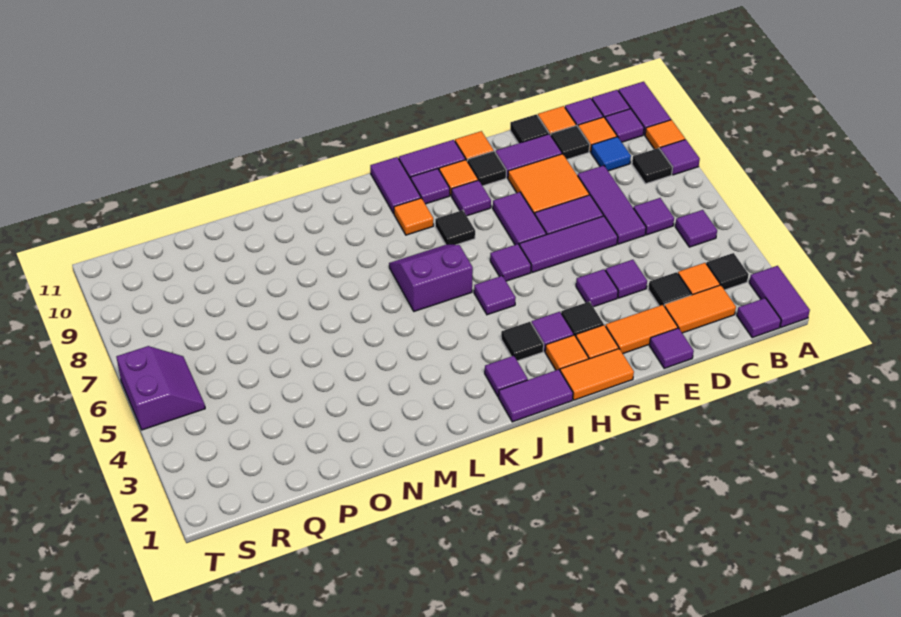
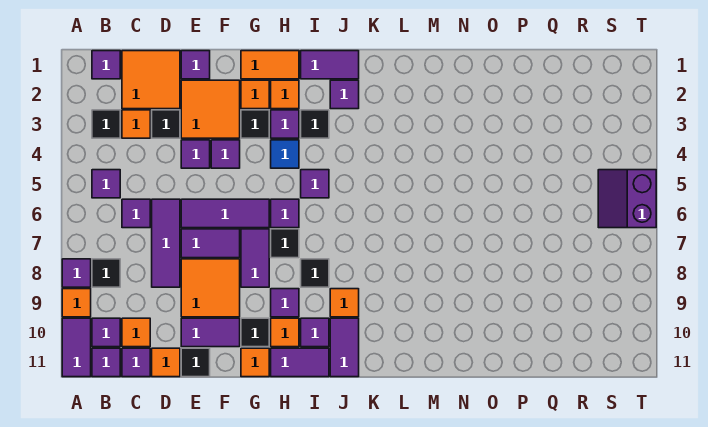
purple 1x2 tile [749,266,810,327] -> none
orange 1x2 tile [664,285,736,333] -> orange 2x2 tile [122,51,180,109]
blue 1x1 tile [591,137,631,171] -> blue 1x1 tile moved to [271,140,299,168]
black 1x1 tile [551,125,590,159] -> black 1x1 tile moved to [271,229,299,258]
orange 1x2 tile [606,305,678,353] -> orange 2x2 tile [181,80,240,138]
purple 2x2 slope [389,244,473,311] -> none

